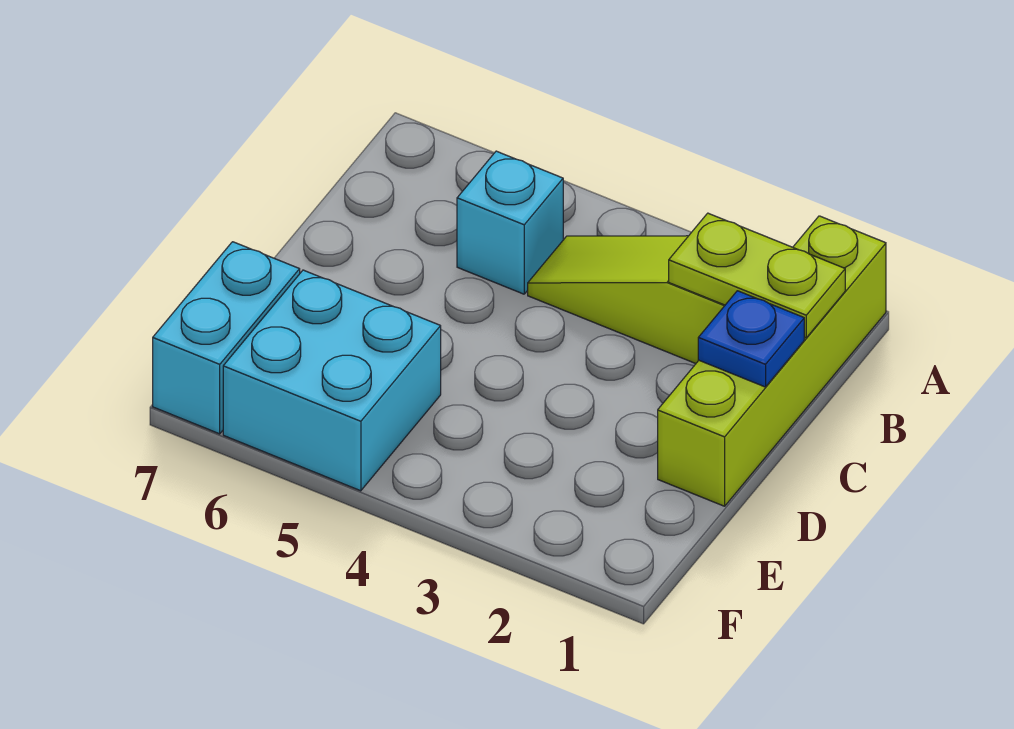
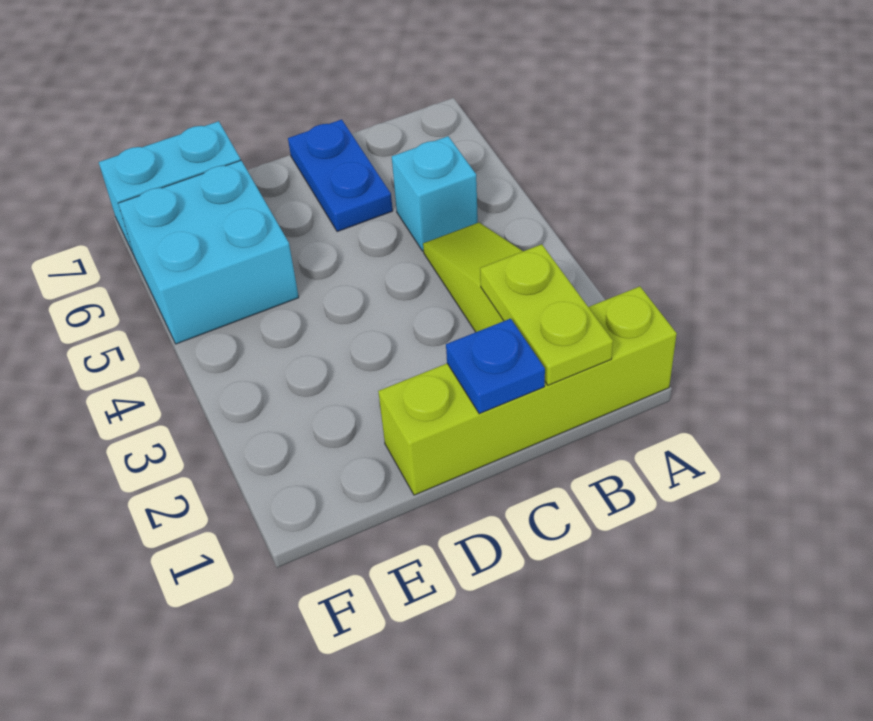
none -> blue 1x2 plate [288,119,393,232]

